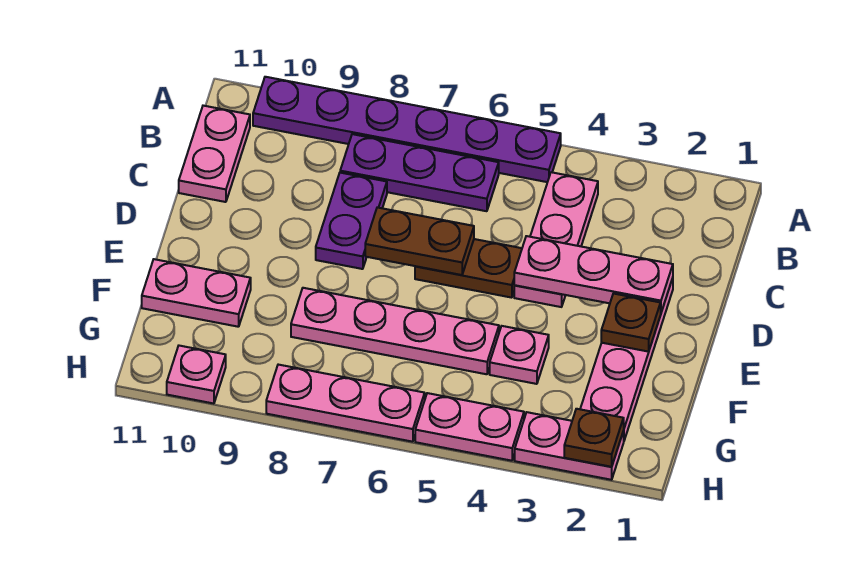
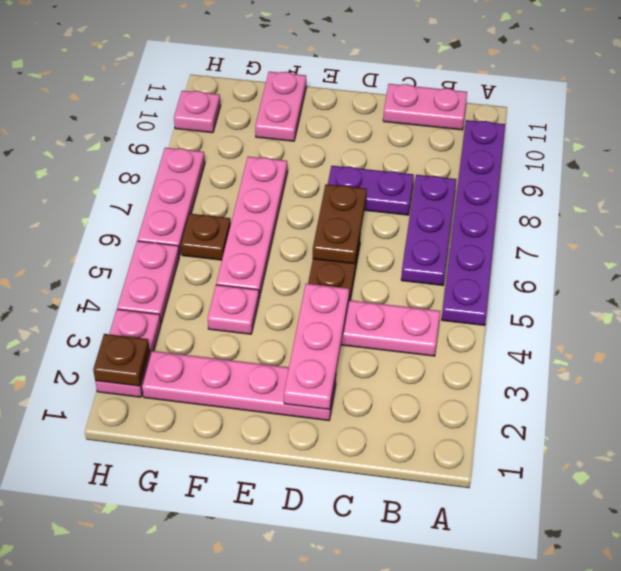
brown 1x1 plate [601,294,661,352] -> brown 1x1 plate moved to [181,214,231,260]

